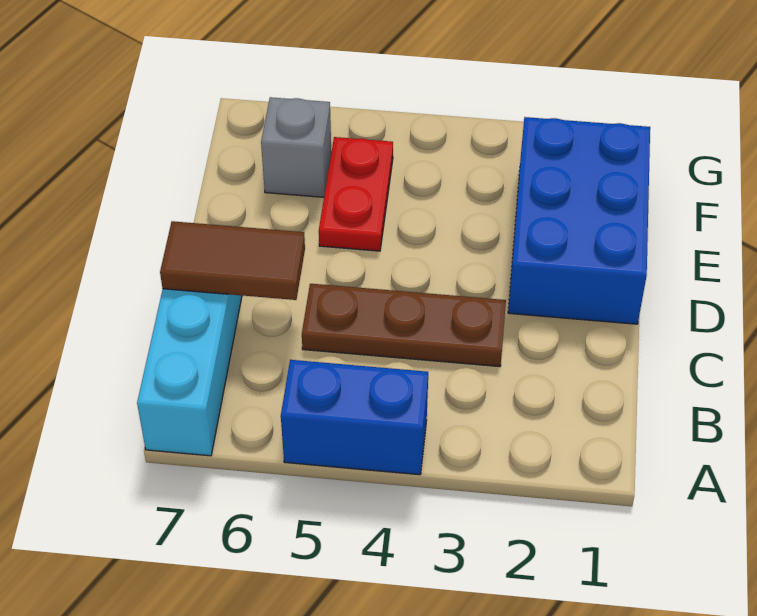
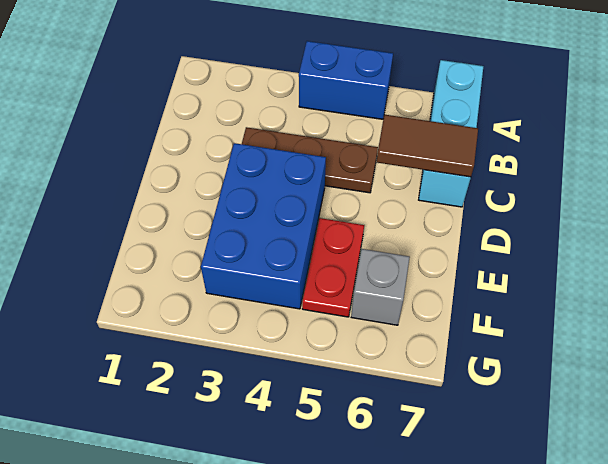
blue 2x3 brick [508,117,650,324] -> blue 2x3 brick moved to [201,143,326,309]

